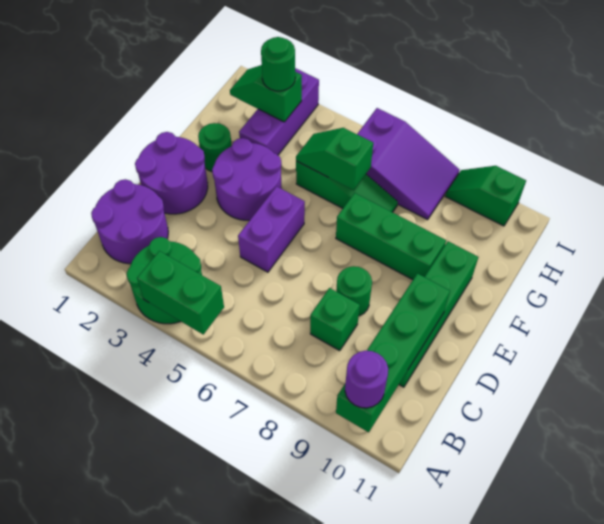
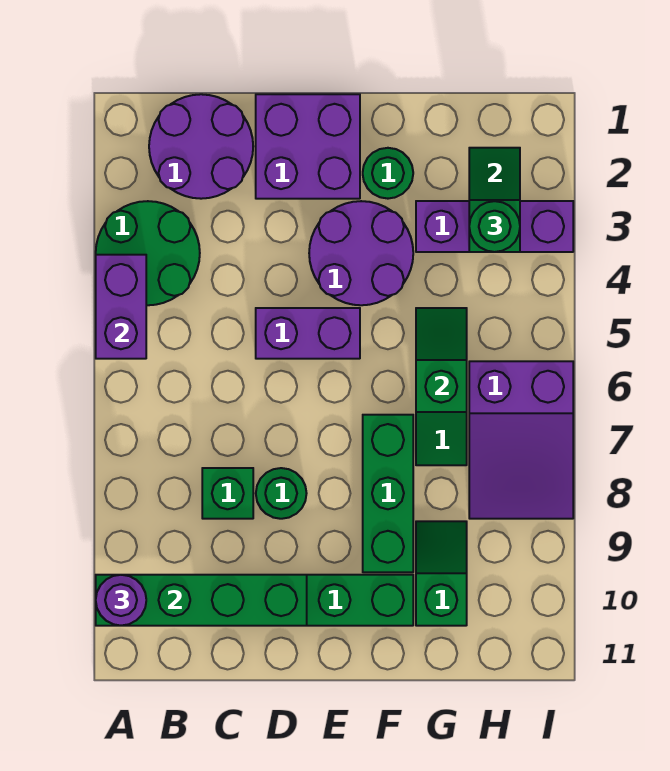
green 1x2 brick [137,251,224,334] -> purple 1x2 brick [96,255,146,359]
purple 2x2 round brick [135,132,208,214] -> purple 2x2 brick [256,94,360,199]
green 1x2 slope [445,166,526,226] -> green 1x2 slope moved to [416,521,467,626]

